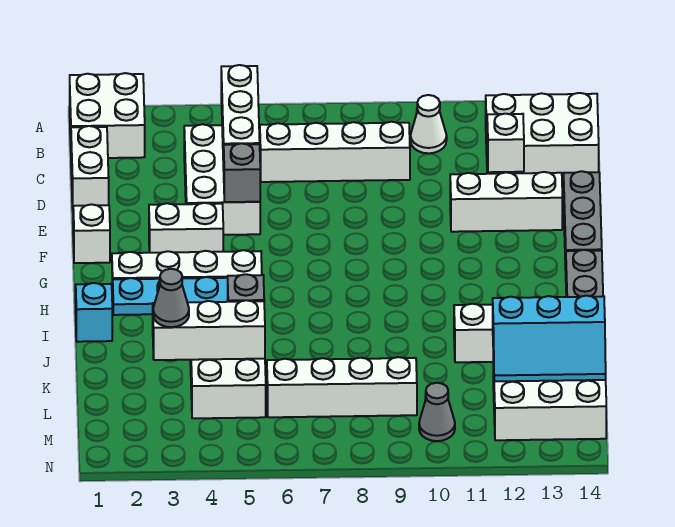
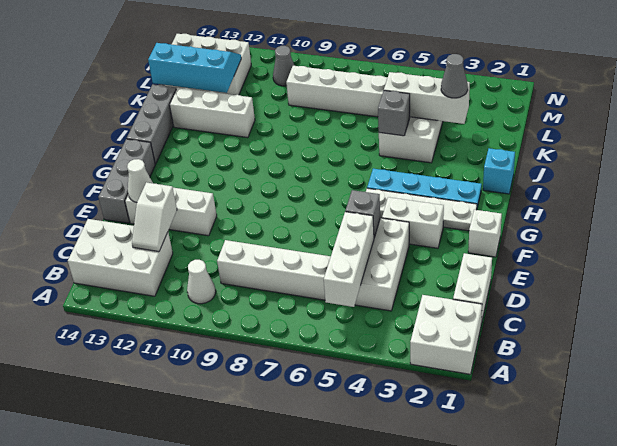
none -> white 1x1 cone [127,159,153,203]

